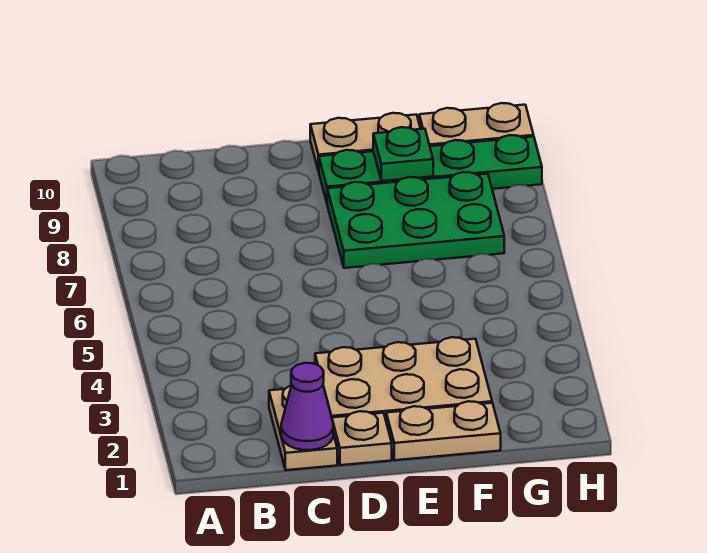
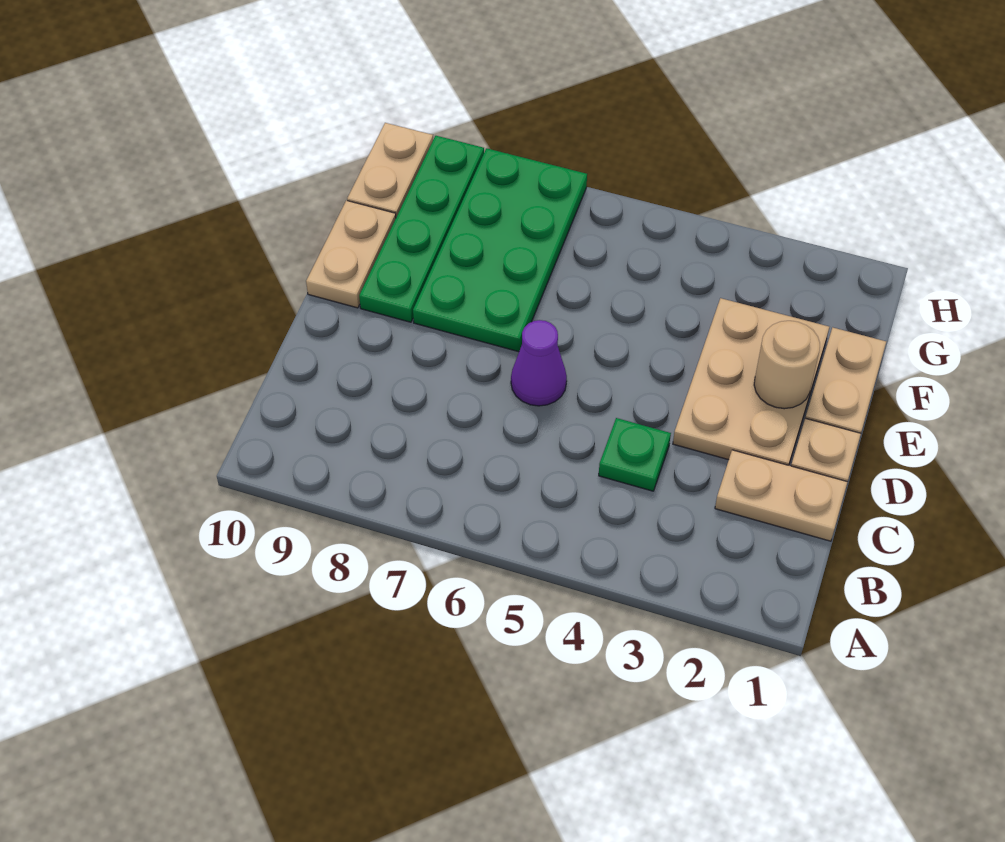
purple 1x1 cone [281,363,333,450] -> purple 1x1 cone moved to [511,320,567,406]
none -> tan 1x1 round brick [754,321,820,409]
green 2x3 plate [327,172,504,268] -> green 2x4 plate [413,148,587,352]
green 1x1 plate [373,127,433,181] -> green 1x1 plate moved to [599,418,671,491]

